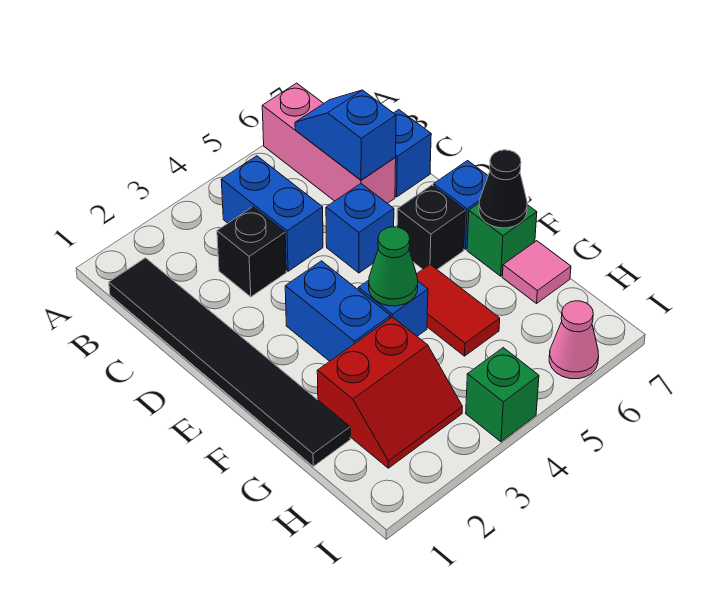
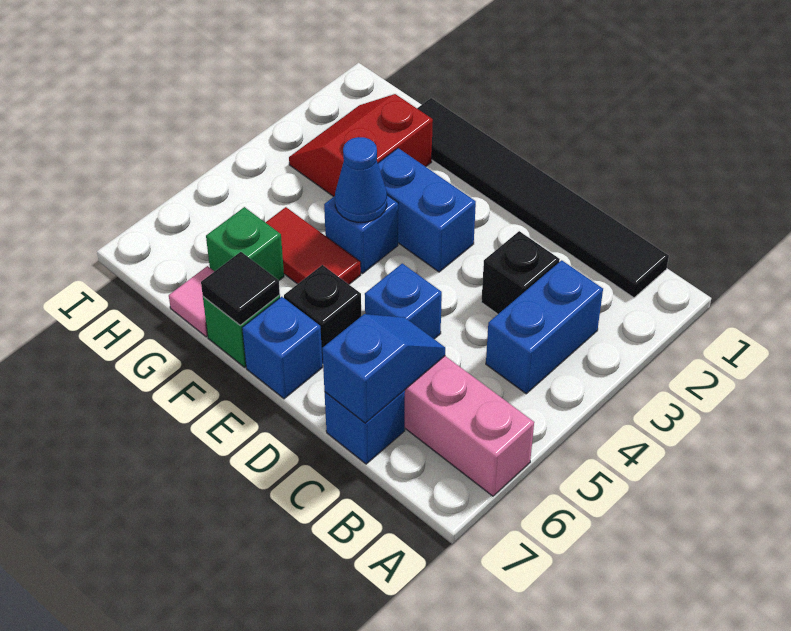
blue 1x2 brick [221,156,323,271] -> blue 1x2 brick turned to [486,260,603,394]
blue 1x2 slope [295,90,396,180] -> blue 1x2 slope turned to [322,314,445,423]
green 1x1 cone [369,227,418,306] -> blue 1x1 cone [335,137,387,222]
black 1x1 cone [479,150,527,228] -> black 1x1 tile [201,252,280,325]
green 1x1 brick [466,348,539,442] -> green 1x1 brick moved to [206,207,284,280]
pink 1x1 cone [549,301,599,379] -> none

